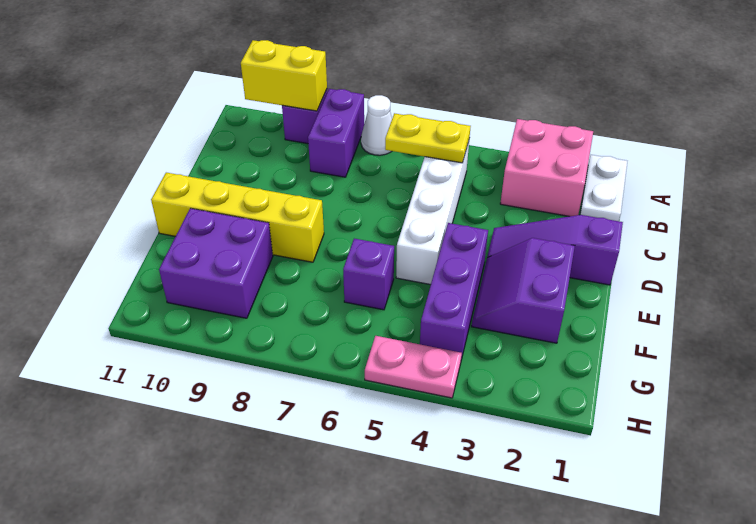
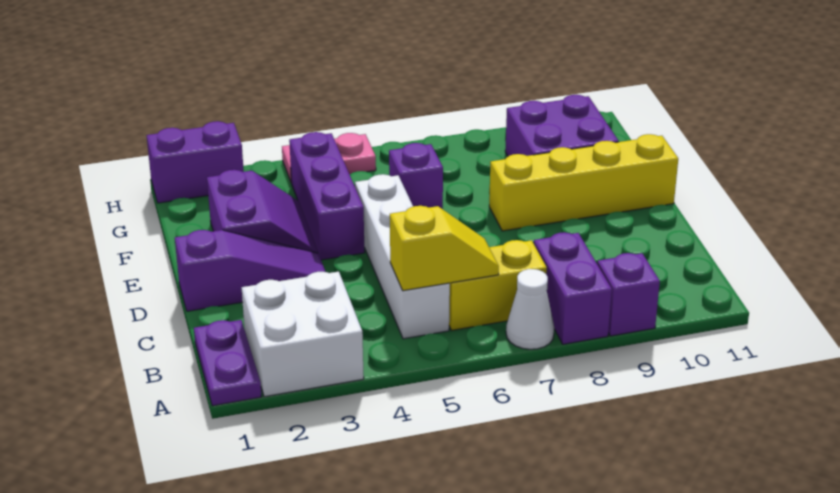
white 1x2 plate [580,155,627,221] -> purple 1x2 plate [194,320,261,406]
pink 2x2 brick [500,119,593,216] -> white 2x2 brick [242,272,364,397]
yellow 1x2 brick [241,40,327,111] -> yellow 1x2 brick moved to [449,240,547,330]
yellow 1x2 plate [385,113,471,163] -> yellow 1x2 slope [390,206,499,291]
none -> purple 1x2 brick [146,121,244,203]

